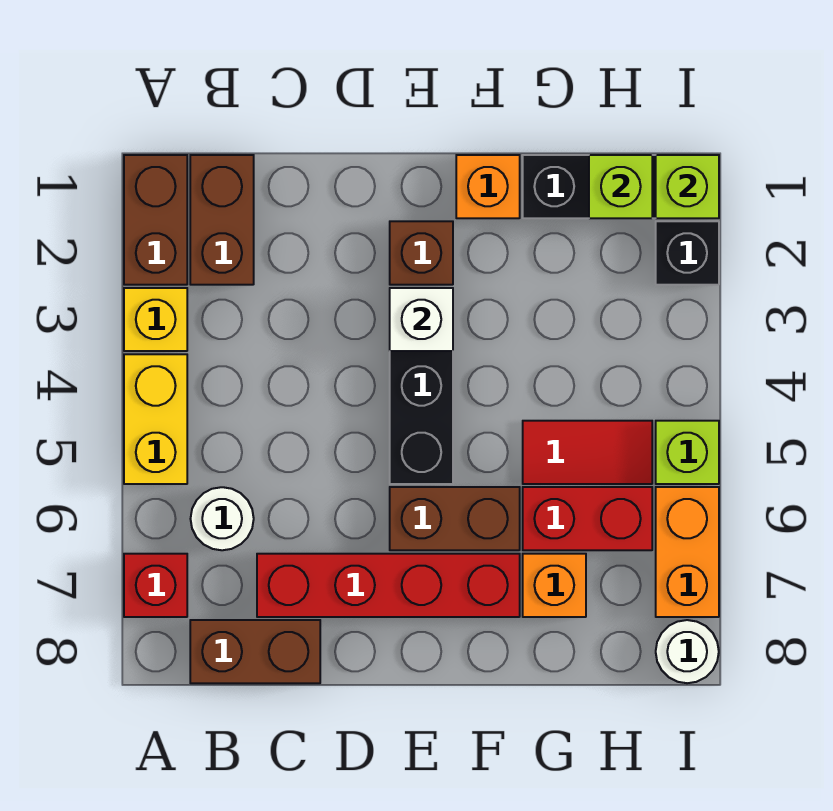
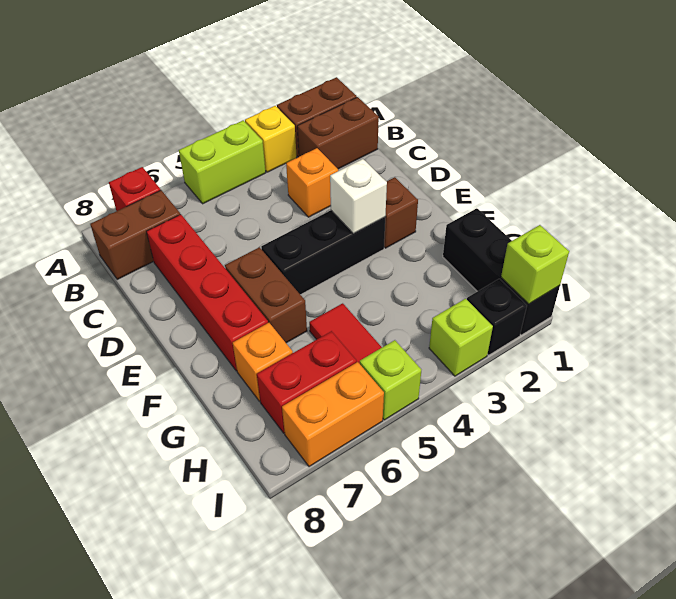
yellow 1x2 brick [124,354,187,484] -> lime 1x2 brick [179,120,266,204]
white 1x1 round brick [191,487,254,550] -> none
brown 1x2 brick [190,620,320,683] -> brown 1x2 brick turned to [90,190,180,280]
orange 1x1 brick [456,155,520,218] -> orange 1x1 brick moved to [286,148,338,217]
red 1x2 brick [523,487,652,550] -> red 1x2 brick turned to [257,331,357,433]
lime 1x1 brick [589,155,652,218] -> lime 1x1 brick moved to [429,299,493,376]
white 1x1 round brick [656,620,719,683] -> none

